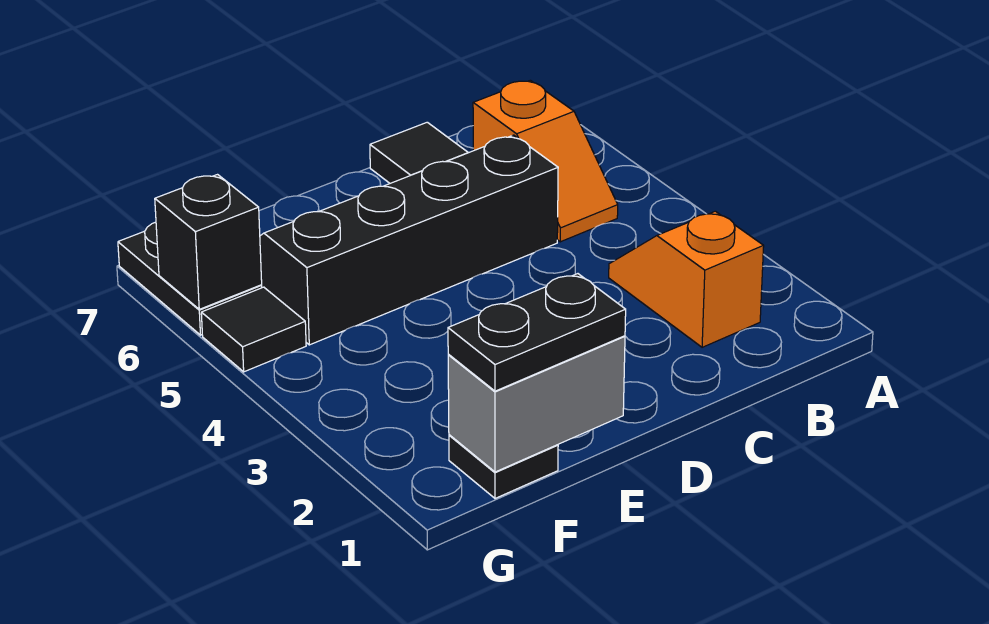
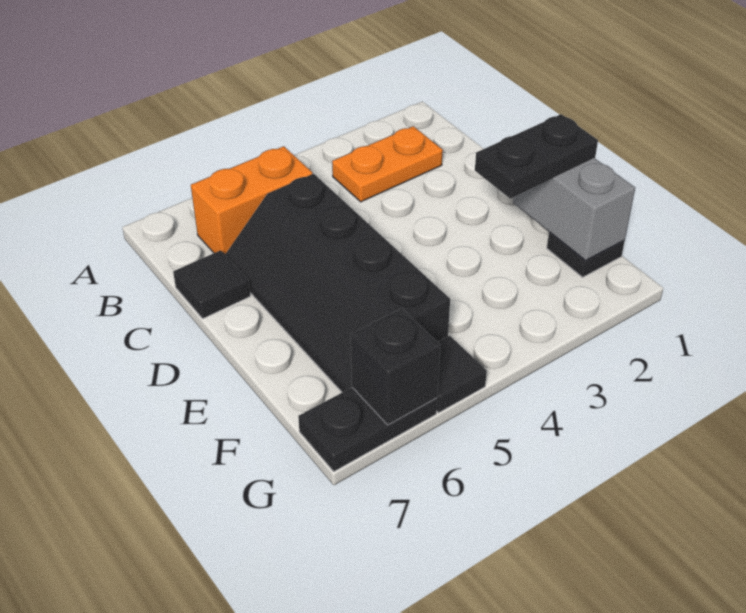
orange 1x2 slope [609,211,764,347] -> orange 1x2 plate [332,126,443,202]
orange 1x2 slope [473,80,618,242] -> orange 1x2 brick [191,146,312,254]
black 1x2 plate [448,274,626,391] -> black 1x2 plate turned to [475,114,598,199]

